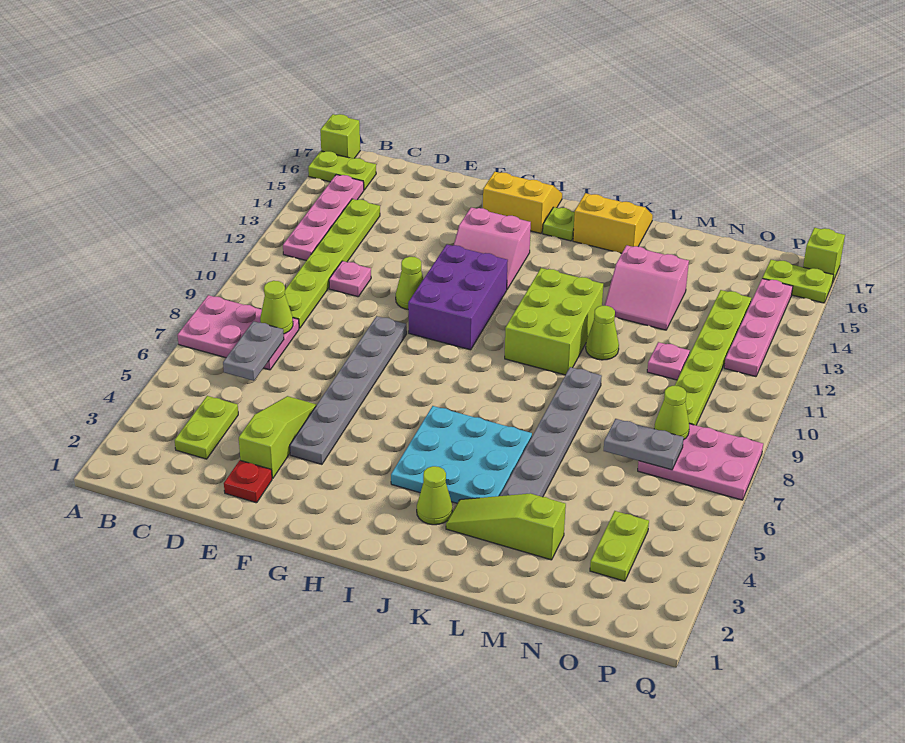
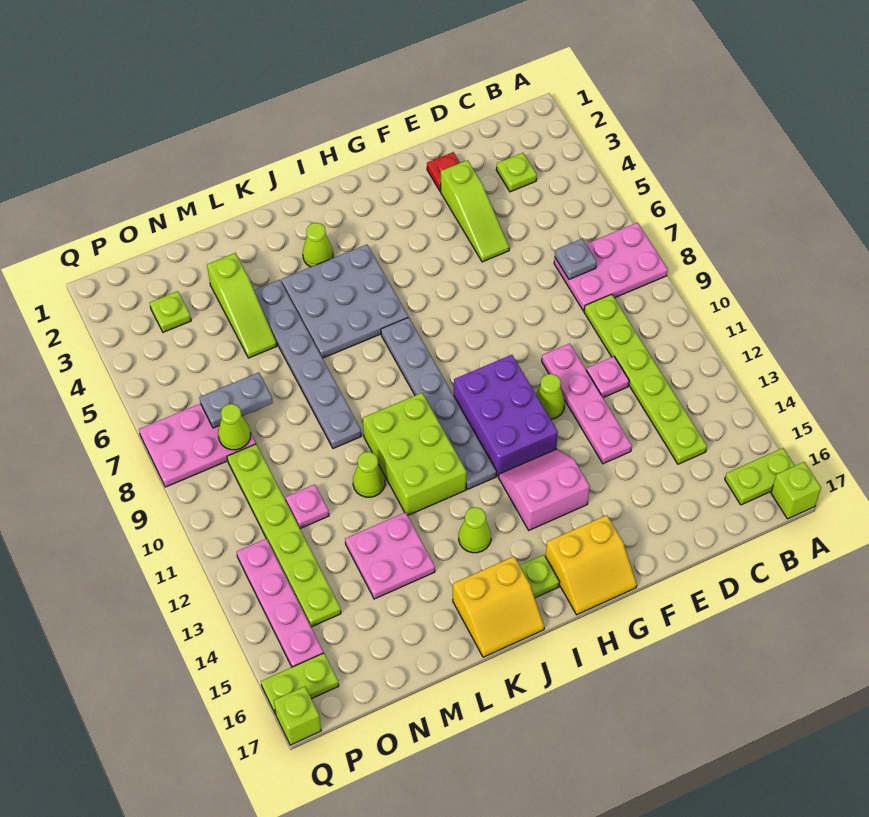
pink 1x4 plate [283,175,364,261] -> pink 1x4 plate moved to [542,343,632,464]
lime 1x2 plate [175,396,238,459] -> lime 1x1 plate [496,153,537,192]
grey 1x2 plate [223,321,284,381] -> grey 1x1 plate [555,239,597,279]
lime 1x1 cone [260,281,293,334] -> lime 1x1 cone moved to [459,507,491,553]
grey 1x6 plate [290,316,407,464] -> grey 1x6 plate moved to [381,317,497,489]
cyan 3x3 plate [391,406,532,503] -> grey 3x3 plate [281,245,408,358]
lime 1x3 slope [446,494,566,560] -> lime 1x3 slope turned to [207,253,277,358]
pink 2x2 slope [605,245,689,330] -> pink 2x2 plate [345,512,435,599]
lime 1x2 plate [590,511,649,581] -> lime 1x1 plate [150,291,191,332]

